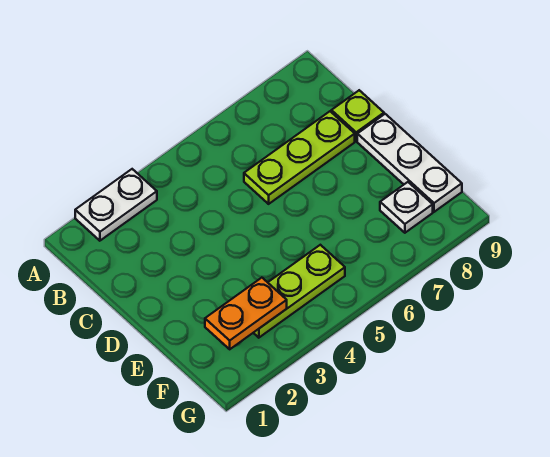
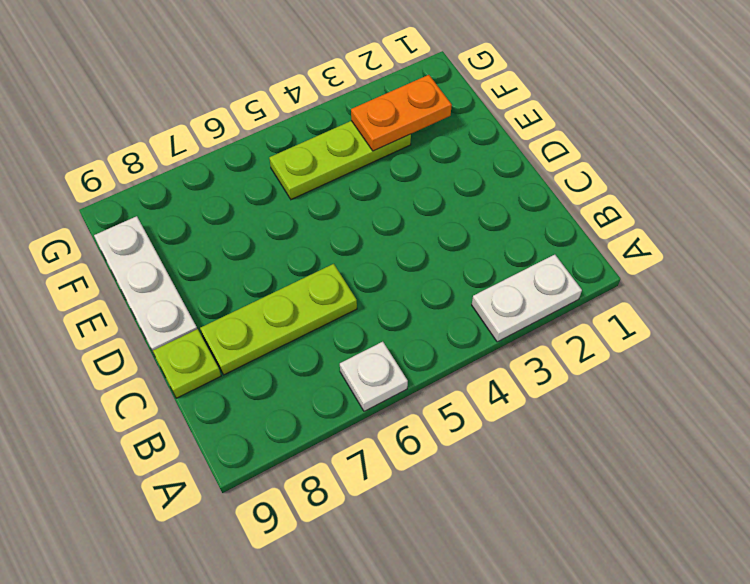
white 1x1 plate [380,182,433,233] -> white 1x1 plate moved to [340,342,408,411]

